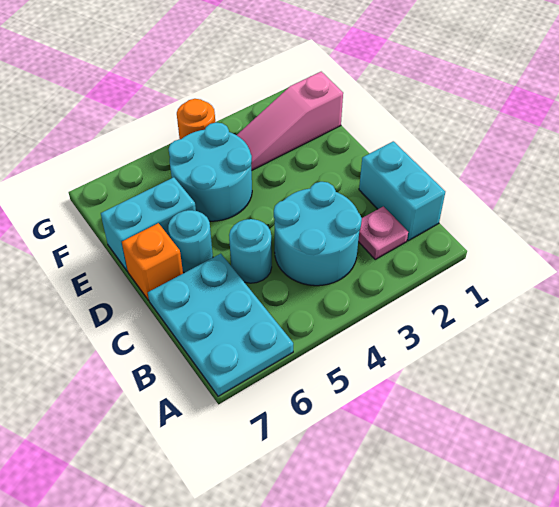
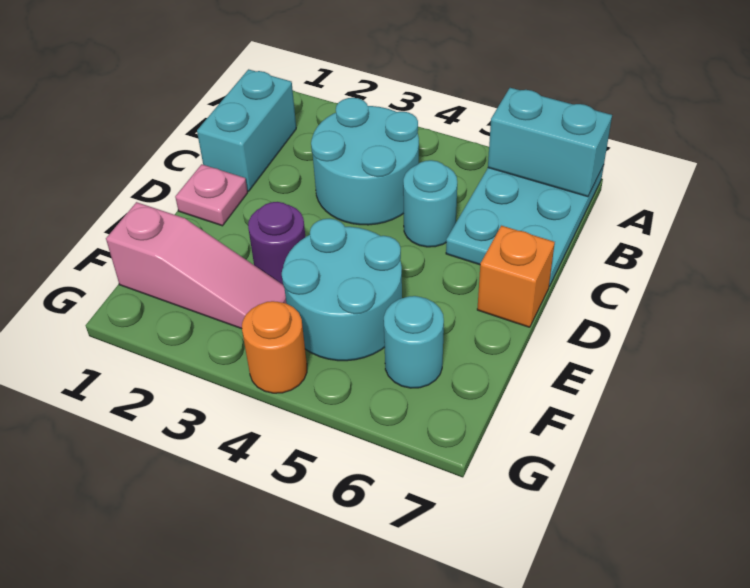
pink 1x1 plate [358,206,408,259] -> pink 1x1 plate moved to [175,164,248,226]
cyan 1x1 round brick [168,210,213,273] -> cyan 1x1 round brick moved to [384,296,444,388]
none -> purple 1x1 round brick [248,202,305,284]
cyan 1x2 brick [101,177,196,271] -> cyan 1x2 brick moved to [488,88,612,197]

